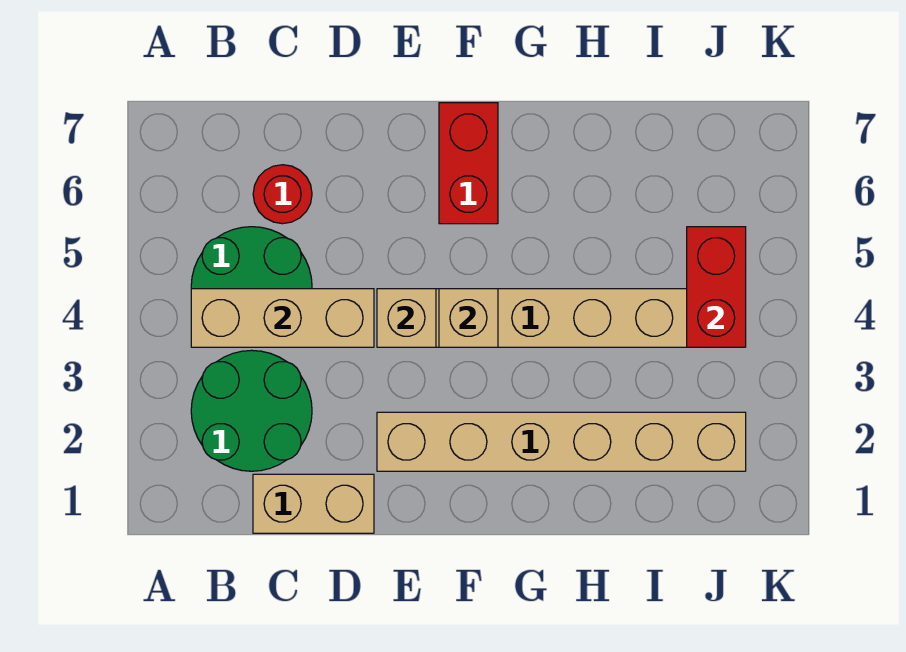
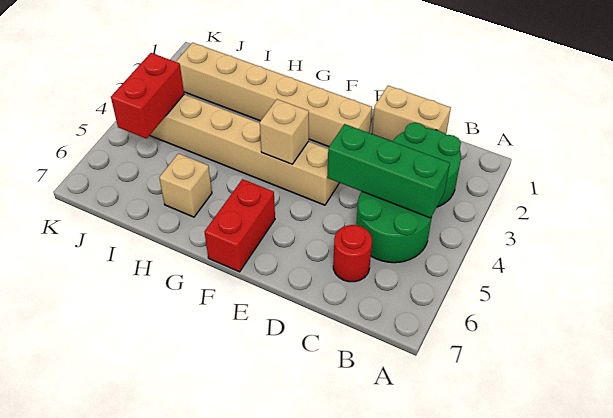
tan 1x3 brick [191,289,374,347] -> green 1x3 brick [327,124,450,218]
tan 1x1 brick [377,289,436,347] -> tan 1x1 brick moved to [159,153,212,217]

